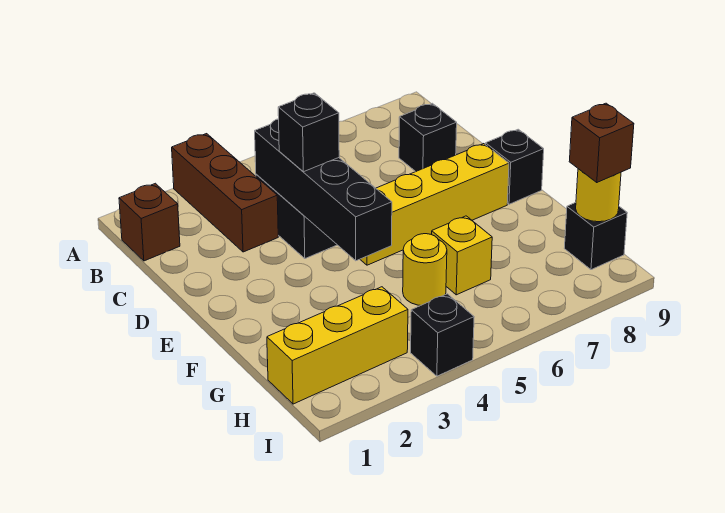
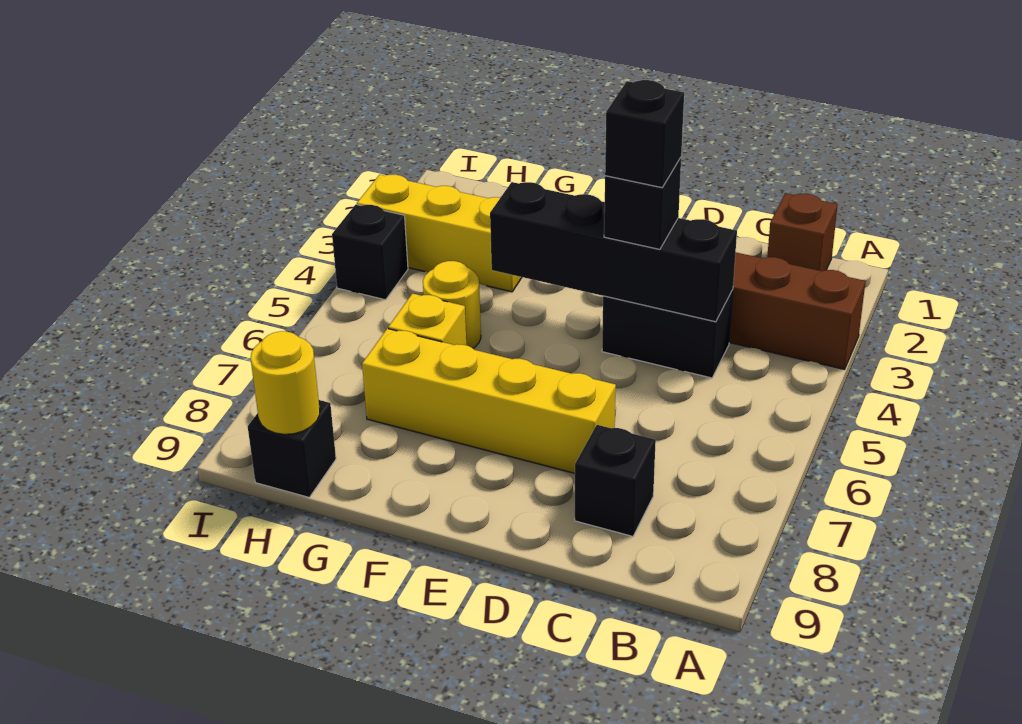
yellow 1x4 brick [360,144,509,265] -> yellow 1x4 brick turned to [362,329,616,473]
black 1x1 brick [485,129,544,204] -> black 1x1 brick moved to [605,80,684,188]
yellow 1x3 brick [267,287,408,404] -> yellow 1x3 brick turned to [357,175,522,292]
brown 1x1 brick [569,103,634,182] -> none

